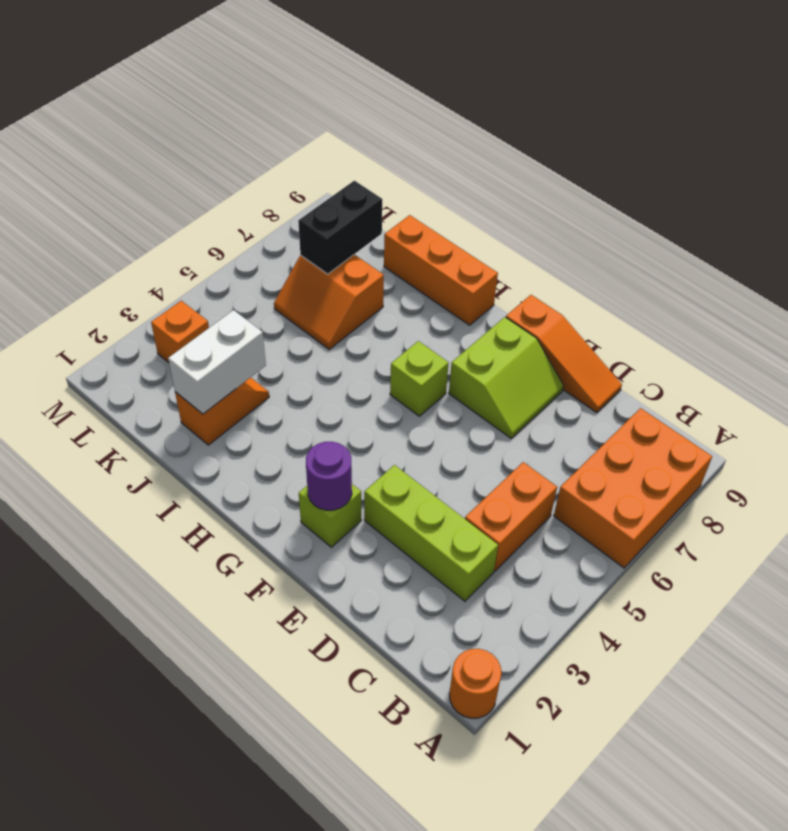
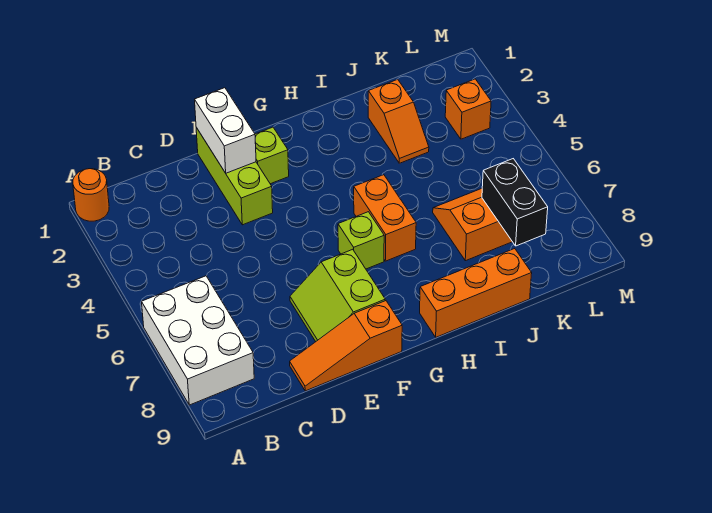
orange 2x3 brick [554,408,712,568] -> white 2x3 brick [142,276,254,405]
lime 1x3 brick [364,465,498,601] -> lime 1x3 brick turned to [196,127,273,225]
orange 1x2 brick [465,462,557,571] -> orange 1x2 brick moved to [354,175,416,261]
purple 1x1 round brick [306,442,352,510] -> none
white 1x2 brick [168,310,266,414] -> white 1x2 brick moved to [195,88,256,173]

